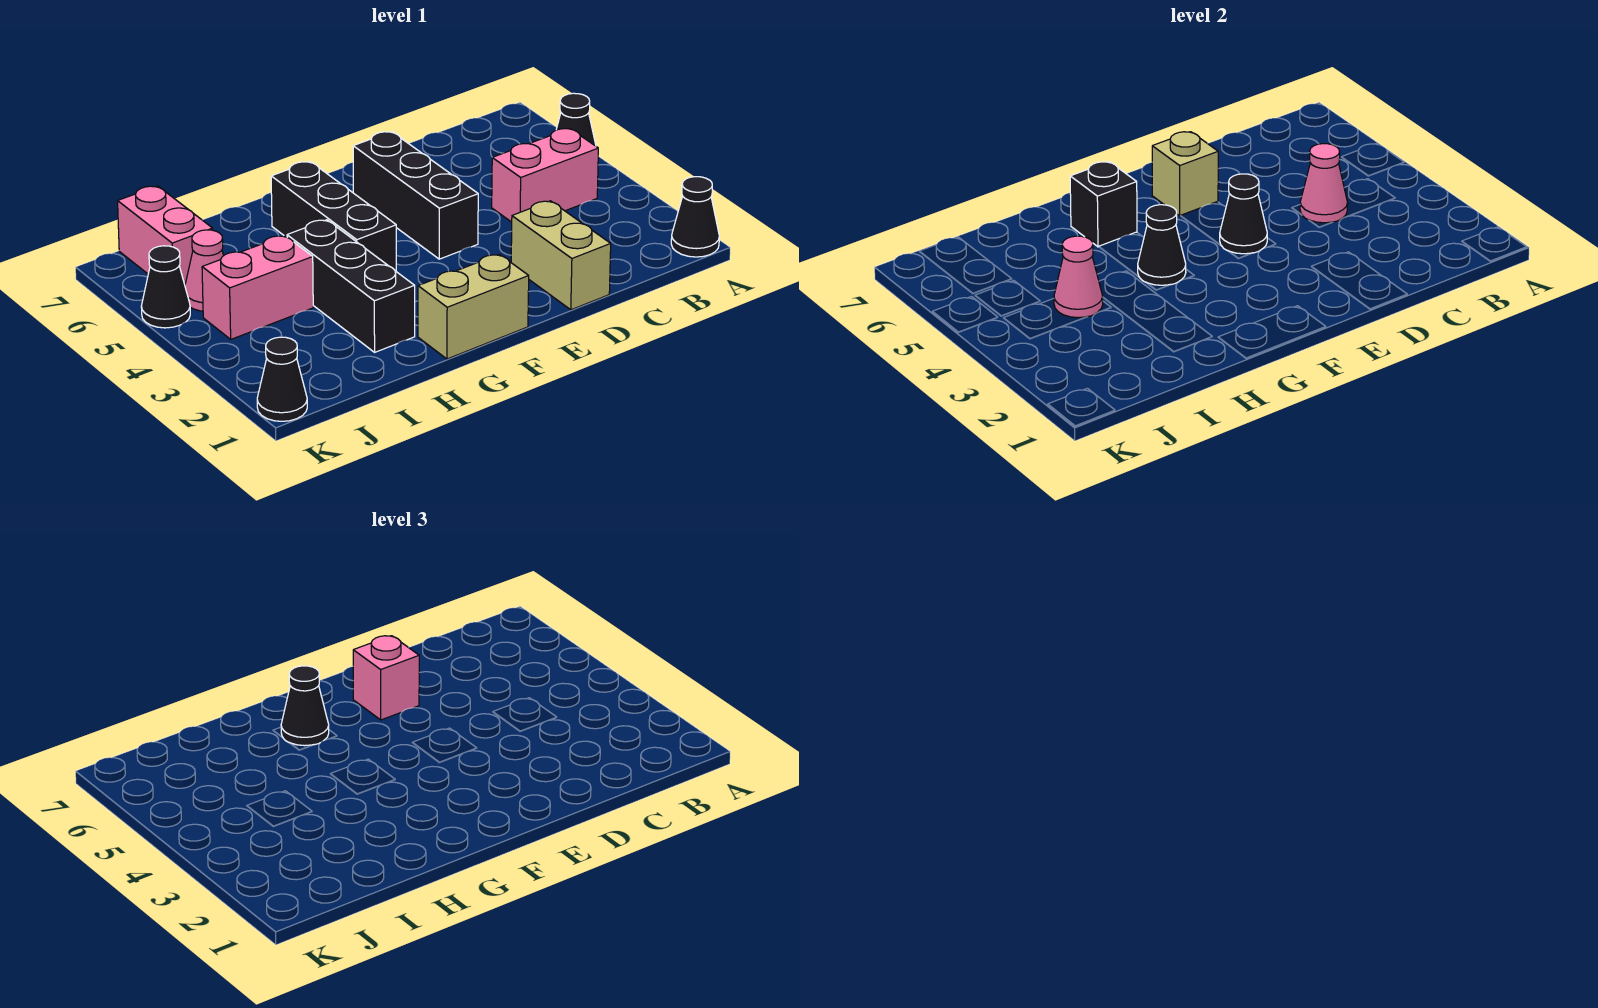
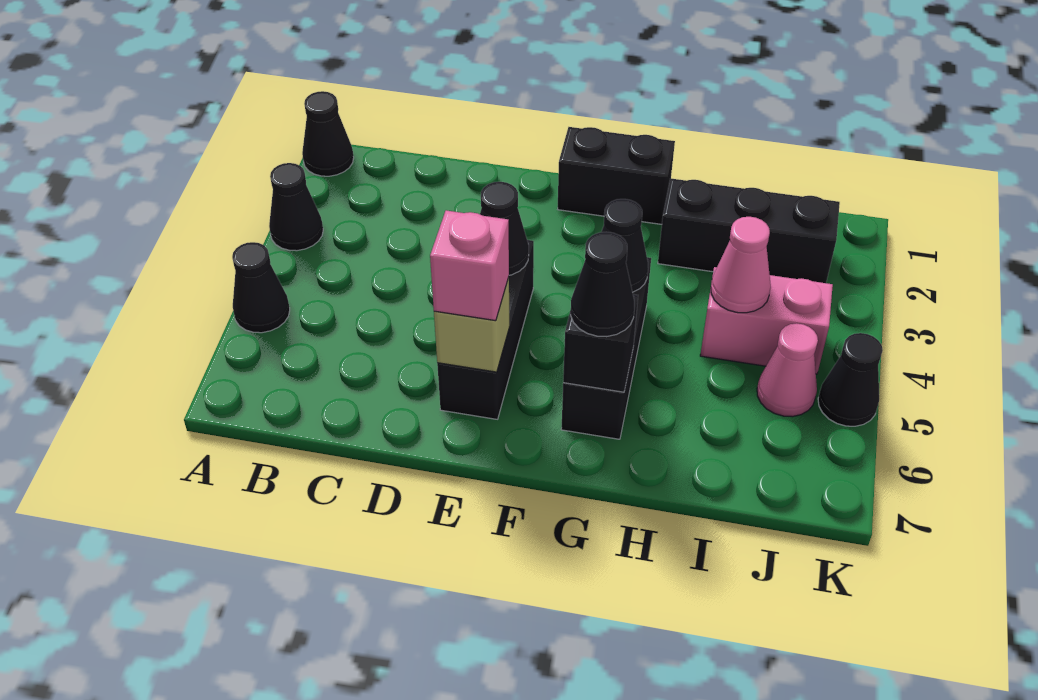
pink 1x2 brick [492,128,598,222] -> none
pink 1x1 cone [1300,144,1348,223] -> none
tan 1x2 brick [511,201,611,310] -> none
tan 1x2 brick [418,254,529,359] -> black 1x2 brick [558,127,675,224]
black 1x3 brick [287,220,415,352] -> black 1x3 brick turned to [658,178,840,283]
pink 1x2 brick [118,186,213,284] -> none
black 1x1 cone [257,337,307,421] -> black 1x1 cone moved to [269,163,323,251]

